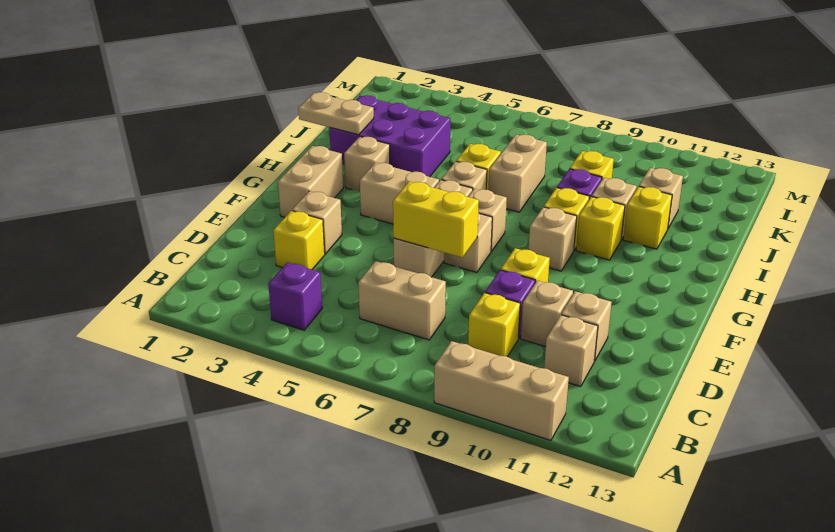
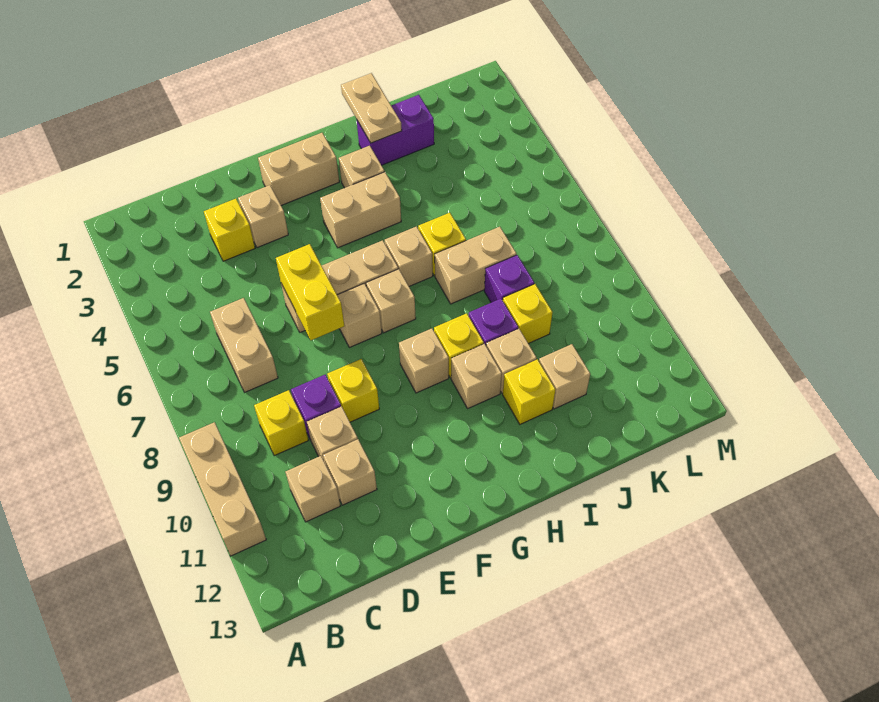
purple 1x1 brick [268,262,322,330] -> purple 1x1 brick moved to [484,255,534,303]
tan 1x2 brick [360,163,439,224] -> tan 1x2 brick turned to [320,172,401,248]
yellow 1x1 brick [576,197,625,260] -> tan 1x1 brick [451,344,502,408]
purple 2x3 brick [330,95,450,177] -> purple 1x2 brick [357,95,434,165]

